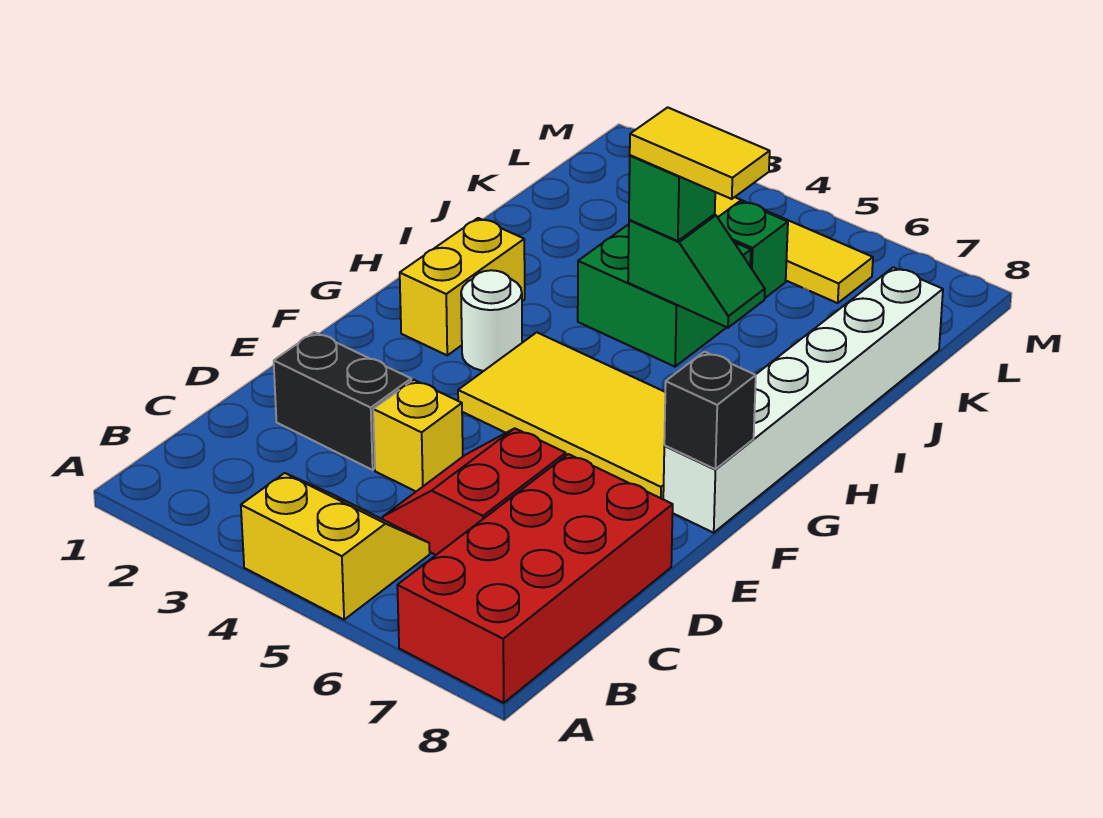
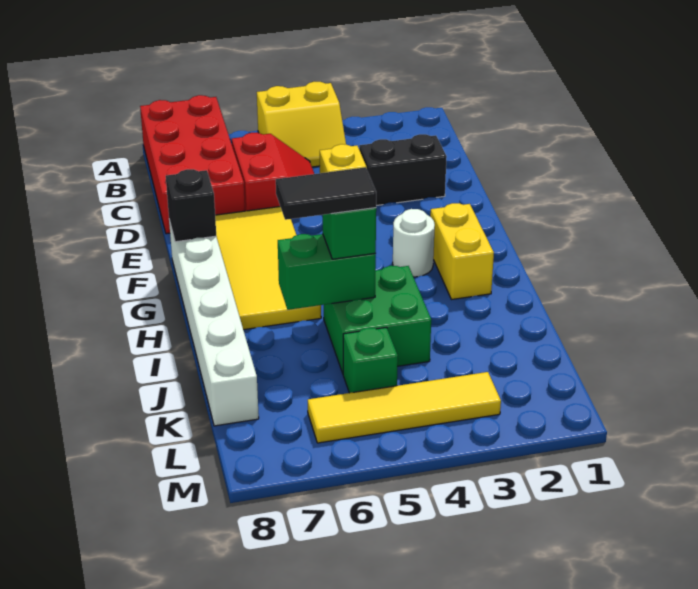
yellow 2x4 tile [458,332,665,499] -> yellow 2x4 tile turned to [215,207,321,330]
green 1x2 slope [628,214,765,328] -> green 1x2 brick [278,234,376,310]
yellow 1x2 tile [630,107,770,199] -> black 1x2 tile [276,167,376,220]

